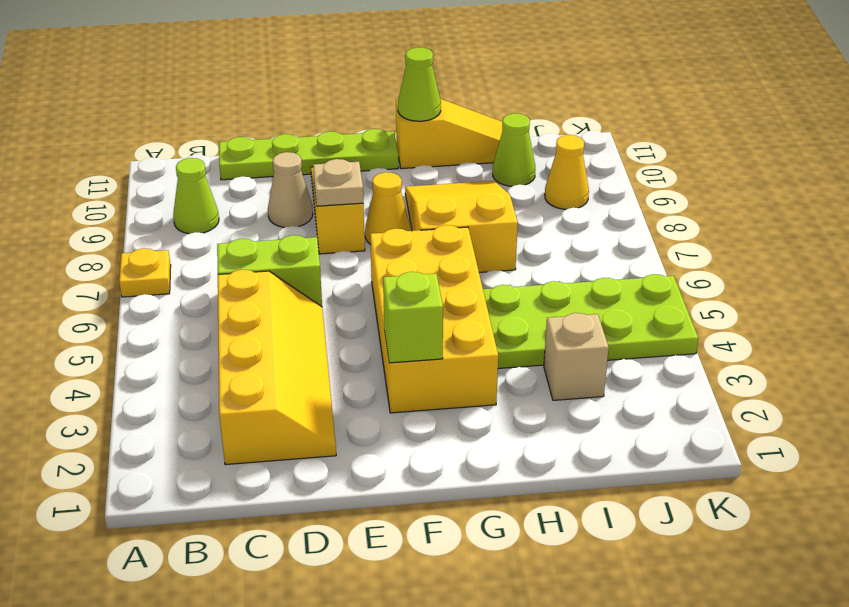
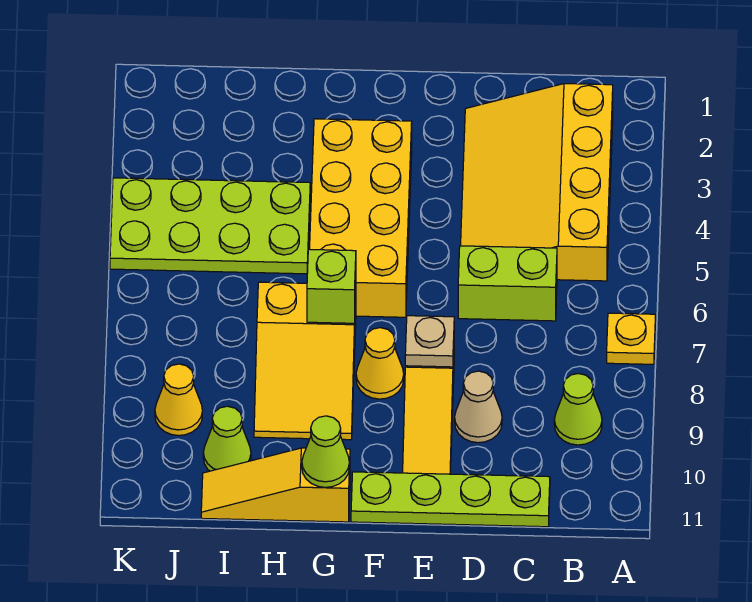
yellow 2x4 slope [218,270,336,465] -> yellow 3x4 slope [461,84,613,281]
lime 1x1 brick [383,272,443,363] -> lime 1x1 brick moved to [307,249,356,323]
tan 1x1 brick [544,313,609,400] -> none

